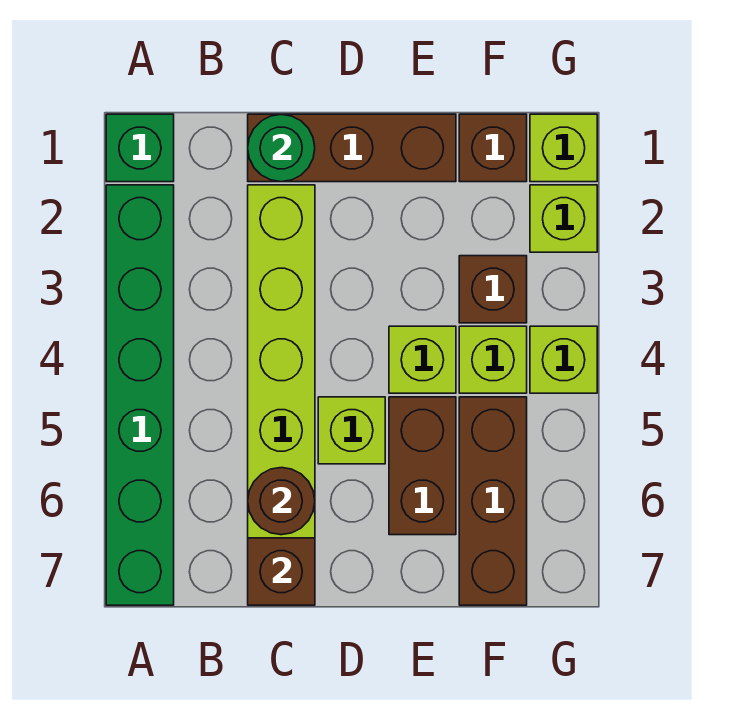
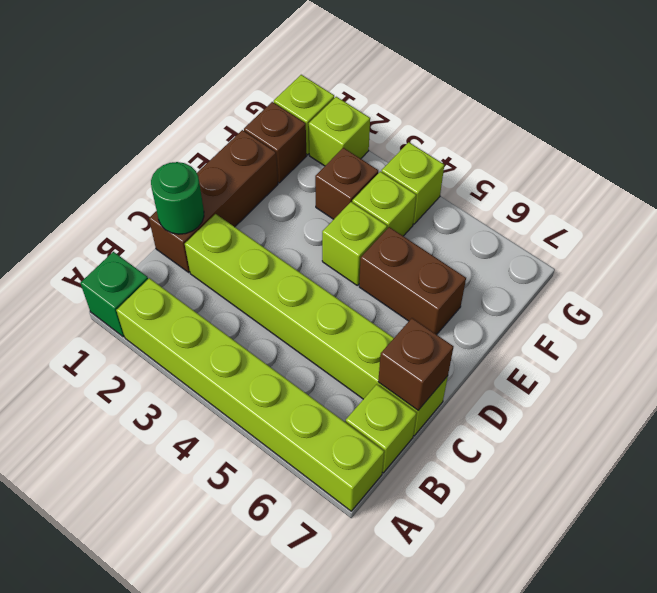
green 1x6 brick [106,185,174,605] -> lime 1x6 brick [116,278,384,511]
brown 1x1 round brick [248,468,315,535] -> none
lime 1x1 brick [318,397,385,464] -> lime 1x1 brick moved to [346,384,417,473]
brown 1x3 brick [459,397,527,605] -> none

